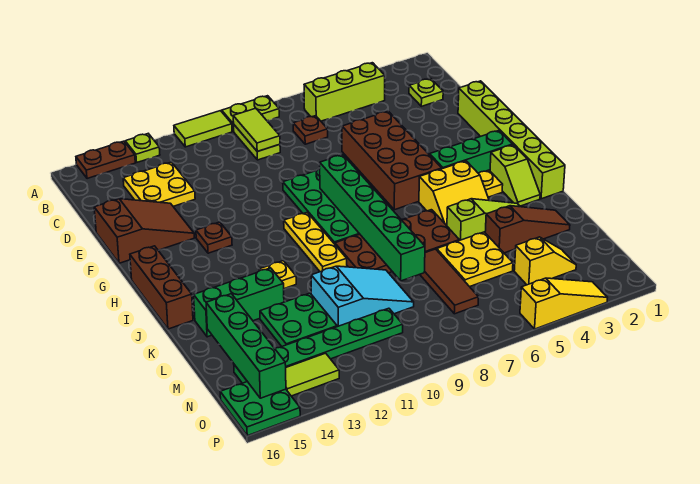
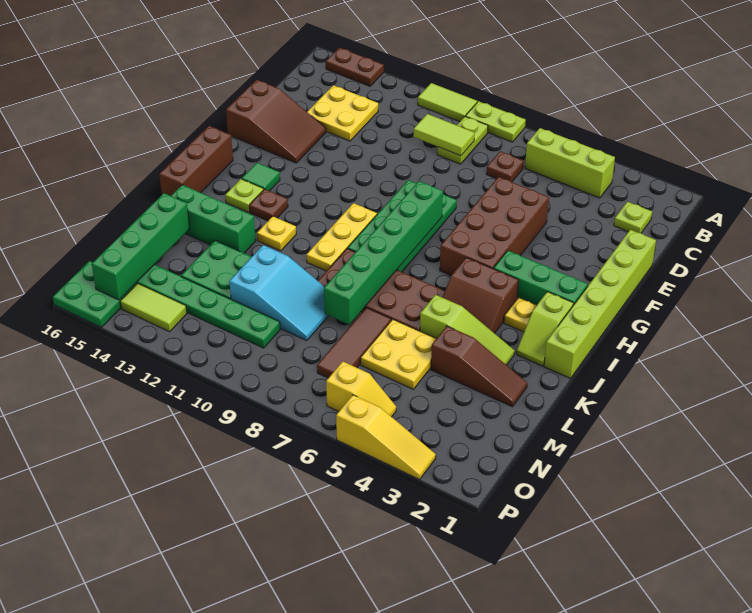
lime 1x1 plate [125,134,160,162] -> lime 1x1 plate moved to [225,179,264,212]
lime 1x2 tile [233,108,280,151] -> lime 1x2 tile turned to [413,114,475,156]
brown 1x1 plate [196,222,232,253] -> brown 1x1 plate moved to [249,189,288,221]
none -> green 1x1 tile [242,163,280,191]
yellow 2x2 slope [419,161,489,226] -> brown 2x2 slope [442,257,519,333]
yellow 1x2 slope [514,237,576,285] -> yellow 1x2 slope moved to [326,362,396,417]

